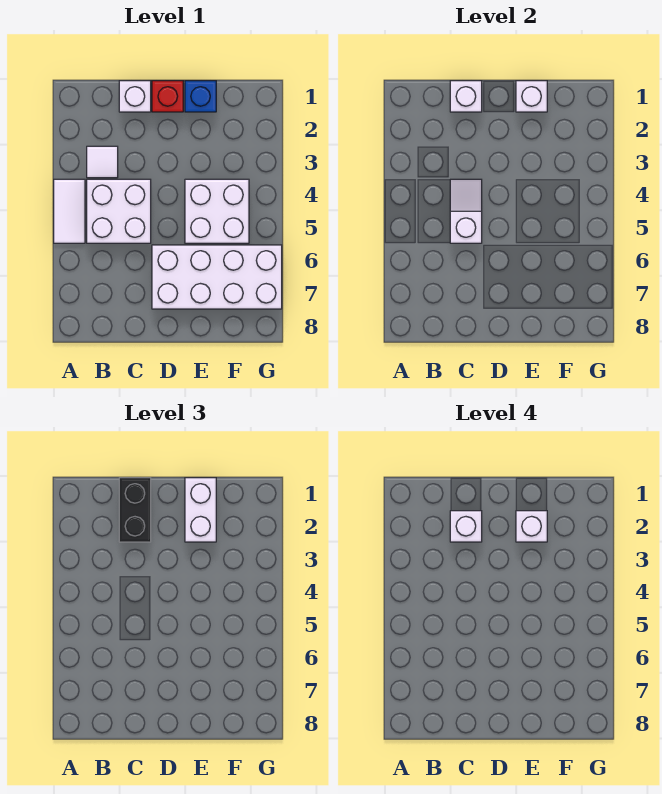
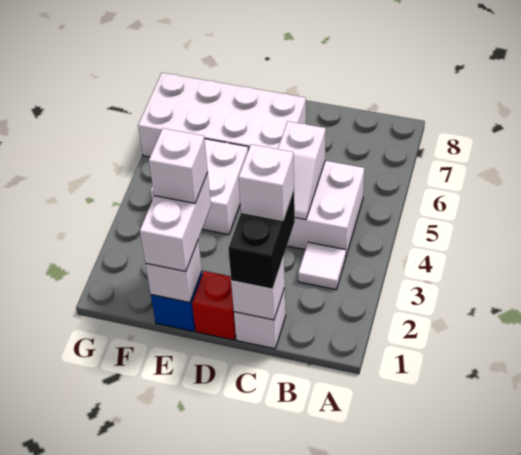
white 1x2 tile [54,179,85,243] -> none

